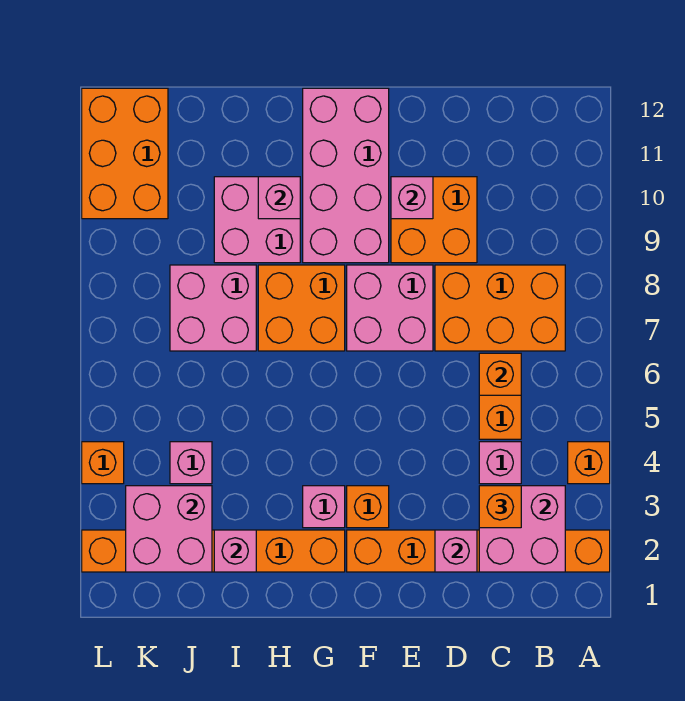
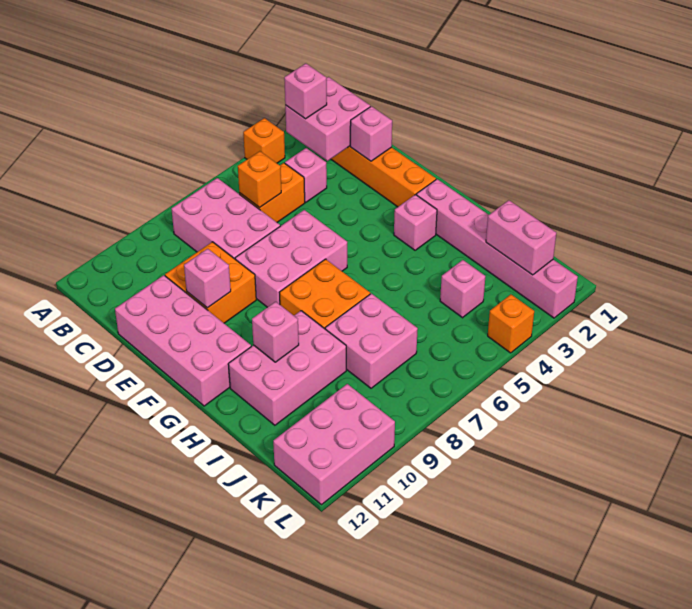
orange 2x3 brick [435,265,565,351] -> pink 2x3 brick [172,178,280,259]
orange 1x1 brick [479,486,521,528] -> none
pink 2x2 brick [347,265,433,351] -> pink 2x3 brick [235,210,347,307]
orange 1x1 brick [347,486,389,528] -> none
pink 2x4 brick [303,88,389,263] -> pink 2x4 brick turned to [115,275,251,406]
orange 1x6 brick [82,530,345,572] -> pink 1x6 brick [416,179,578,318]
pink 2x2 brick [214,177,300,263] -> pink 2x3 brick [228,311,346,425]
pink 1x1 brick [214,530,256,572] -> pink 1x1 brick moved to [284,63,327,119]
pink 2x2 brick [126,486,212,572] -> pink 1x2 brick [486,200,556,275]
orange 2x3 brick [82,88,168,219] -> pink 2x3 brick [273,384,395,505]

